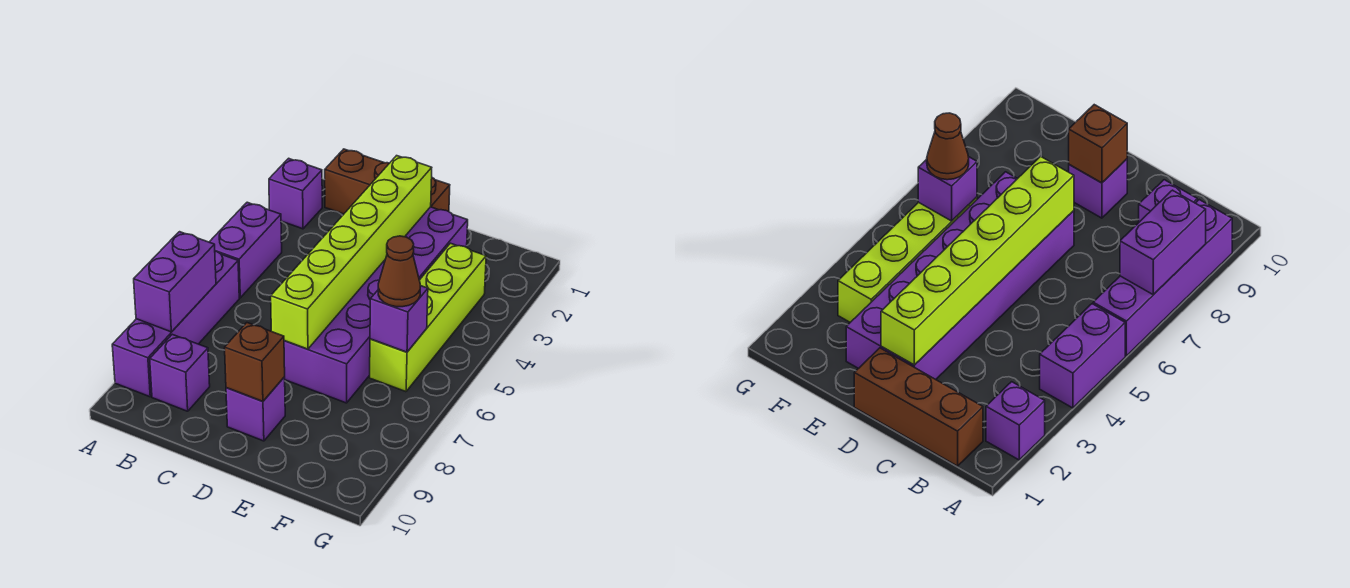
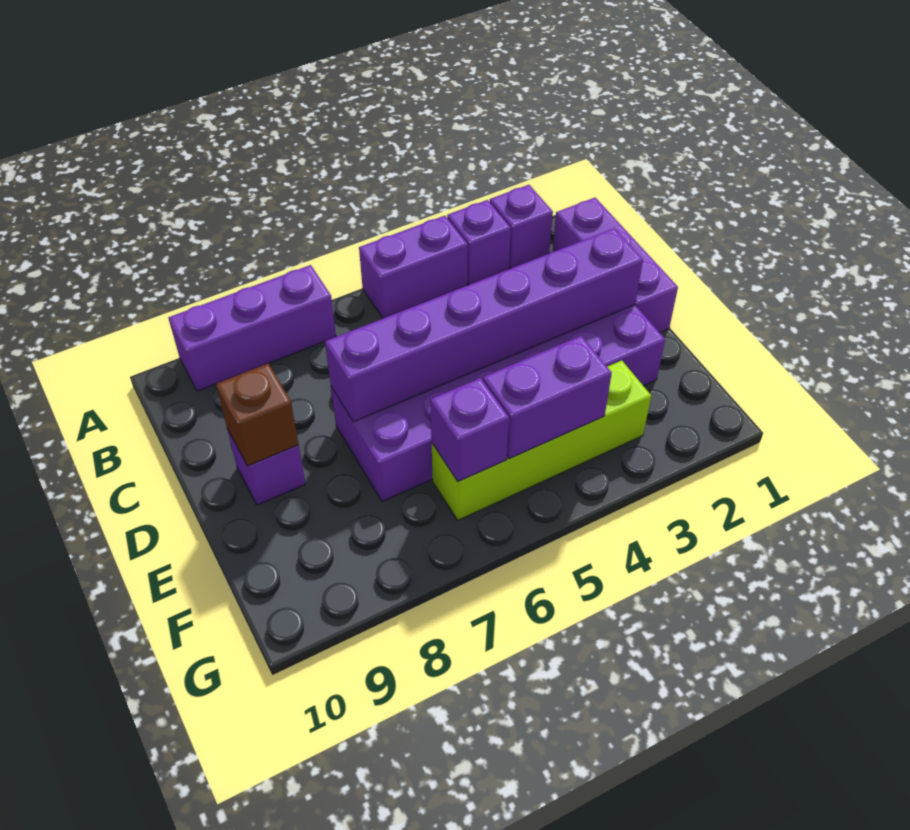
purple 1x4 brick [112,251,239,397] -> purple 1x3 brick [169,265,336,391]
purple 1x2 brick [134,232,216,332] -> purple 1x2 brick moved to [483,336,612,459]
brown 1x3 brick [325,149,450,214] -> purple 1x3 brick [553,198,678,333]
purple 1x1 brick [150,334,210,411] -> purple 1x1 brick moved to [447,200,511,285]
lime 1x6 brick [271,156,432,349] -> purple 1x6 brick [325,228,643,422]
brown 1x1 cone [378,236,420,307] -> none

